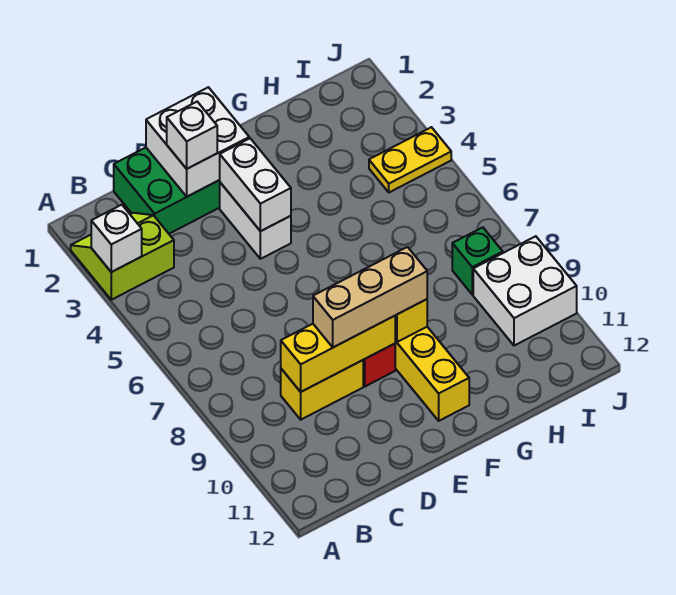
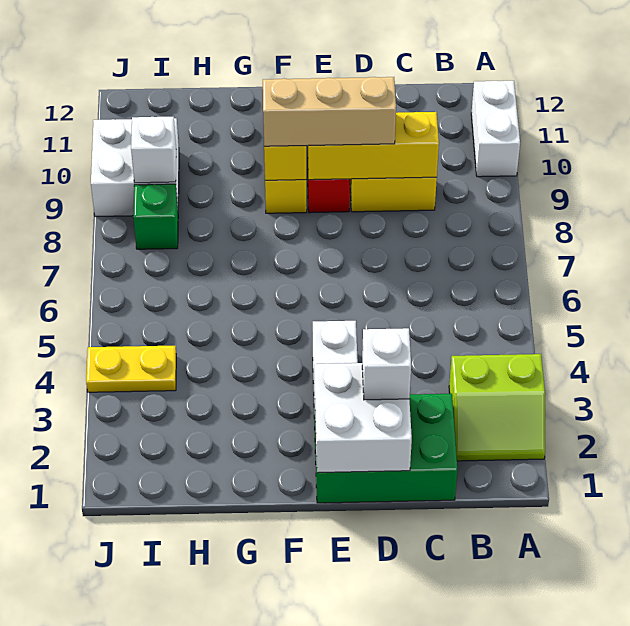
white 1x1 brick [91,205,142,272] -> white 1x1 brick moved to [131,117,176,183]
white 1x2 brick [220,138,291,231] -> white 1x2 brick moved to [471,81,520,177]

